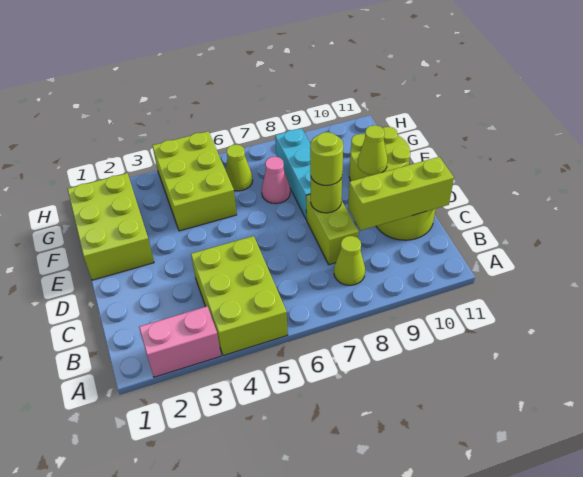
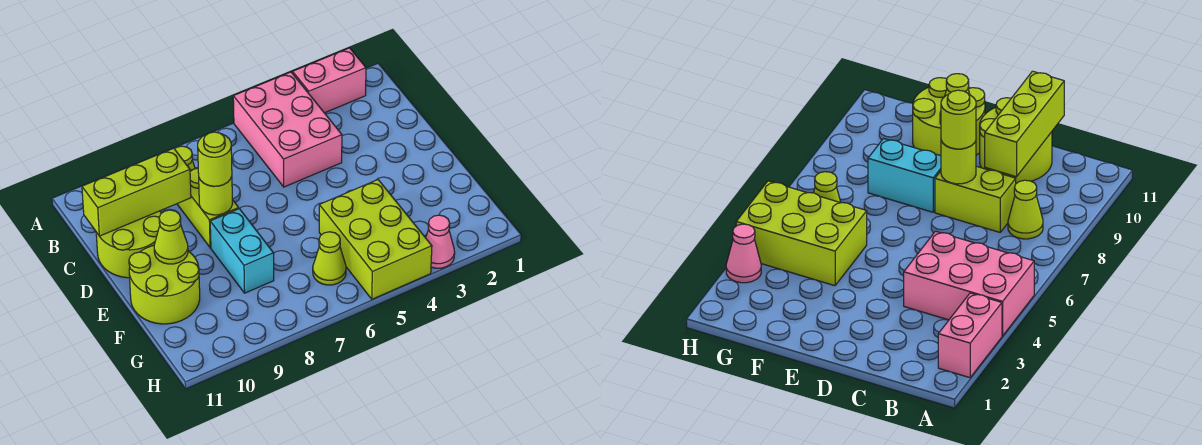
lime 2x3 brick [191,236,288,356] -> pink 2x3 brick [233,72,342,187]
lime 2x3 brick [68,173,154,280] -> none
cyan 1x3 brick [275,128,311,220] -> cyan 1x2 brick [210,209,274,293]
pink 1x1 cone [262,157,290,204] -> pink 1x1 cone moved to [426,215,455,268]

